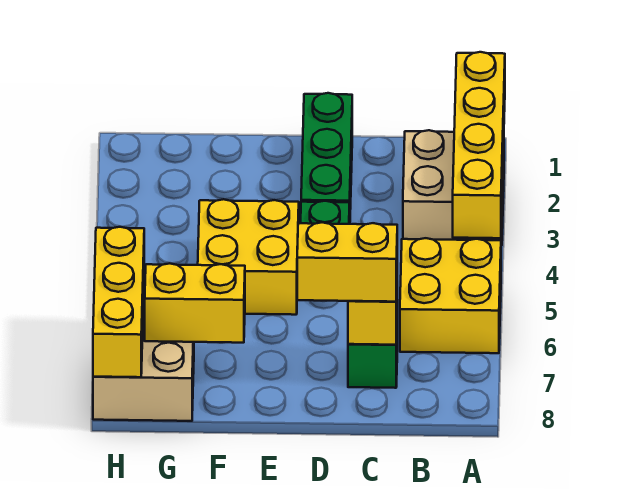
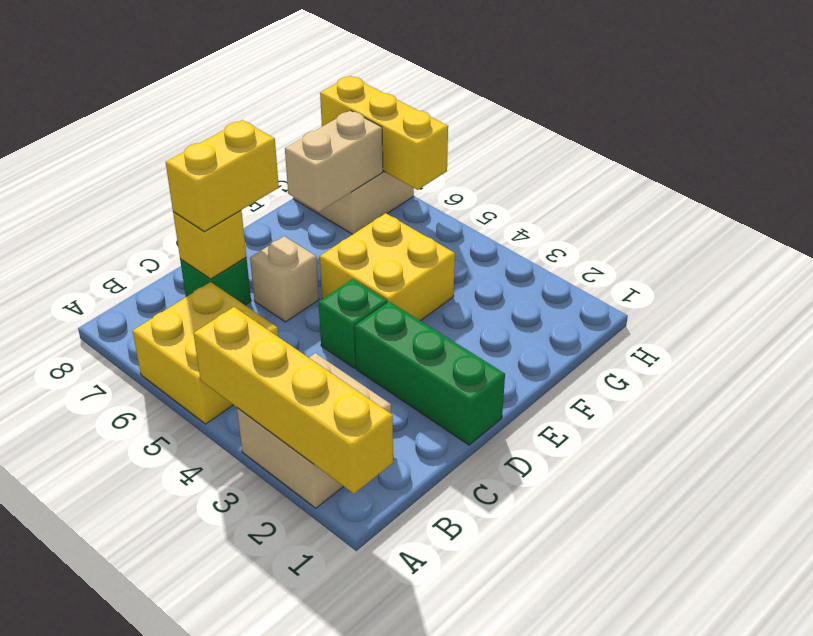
none -> tan 1x1 brick [250,236,319,322]
yellow 1x2 brick [145,263,245,343] -> tan 1x2 brick [285,111,383,212]

